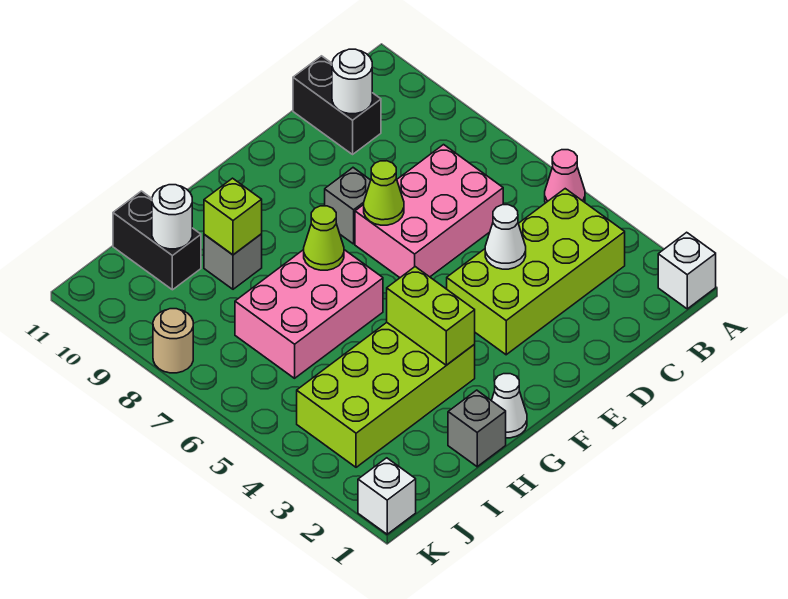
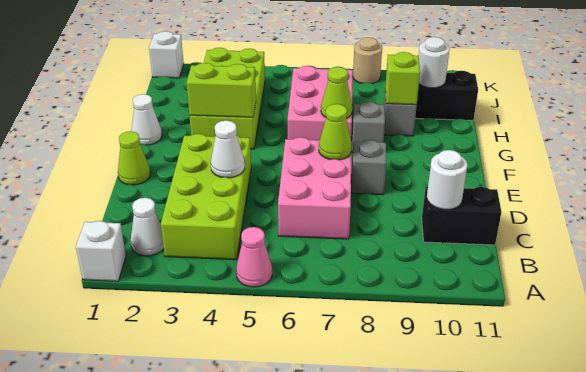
none -> white 1x1 cone [131,198,164,256]
none -> lime 1x1 cone [118,131,150,185]
grey 1x1 brick [448,390,506,467] -> grey 1x1 brick moved to [352,102,385,153]

